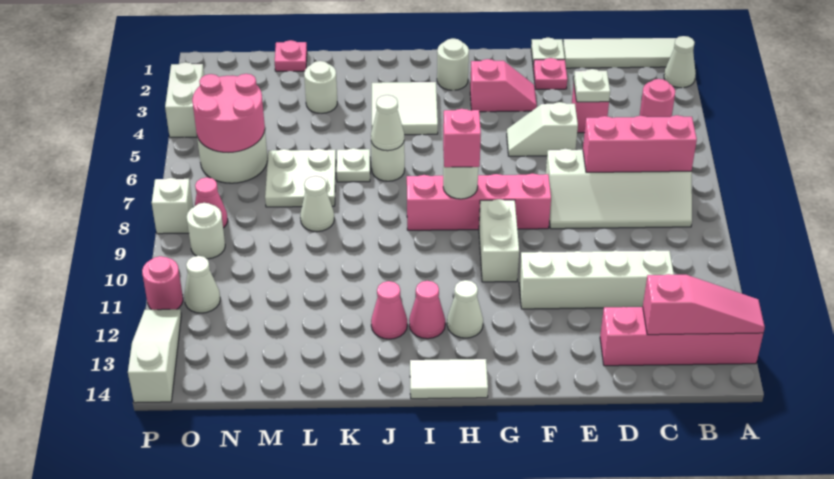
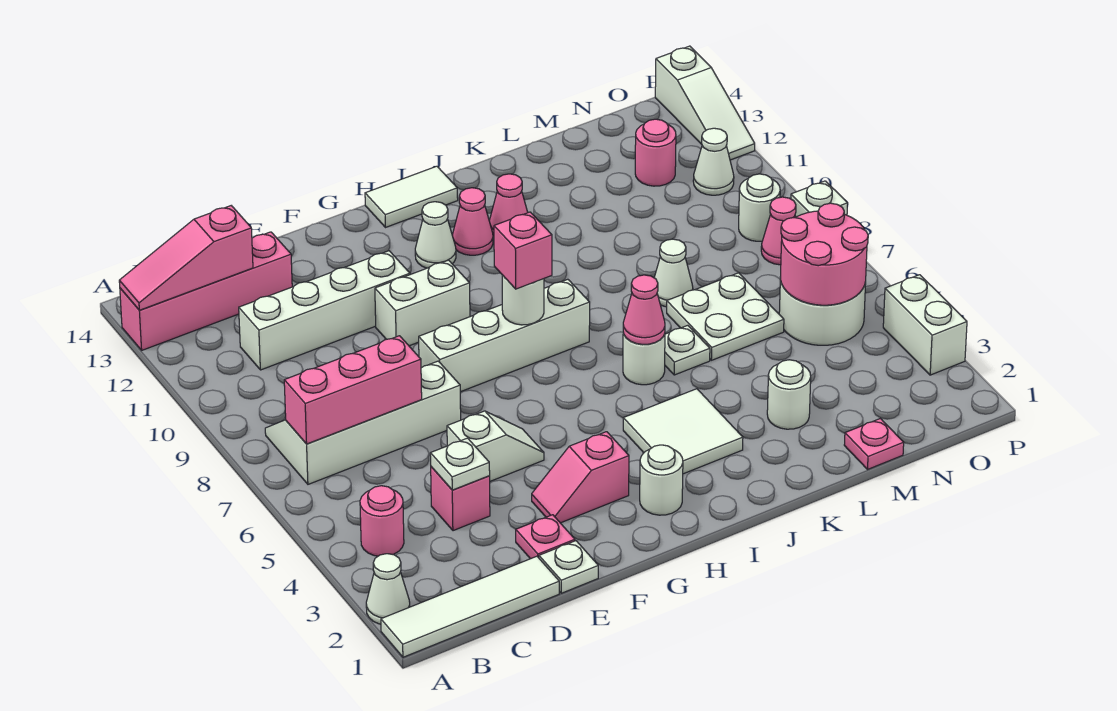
pink 1x4 brick [407,173,551,230] -> white 1x4 brick [419,279,590,392]
white 1x2 brick [479,199,519,282] -> white 1x2 brick turned to [375,260,470,346]
white 1x1 cone [371,95,404,151] -> pink 1x1 cone [623,275,665,344]
pink 1x1 round brick [142,256,183,310] -> pink 1x1 round brick moved to [635,119,676,186]

